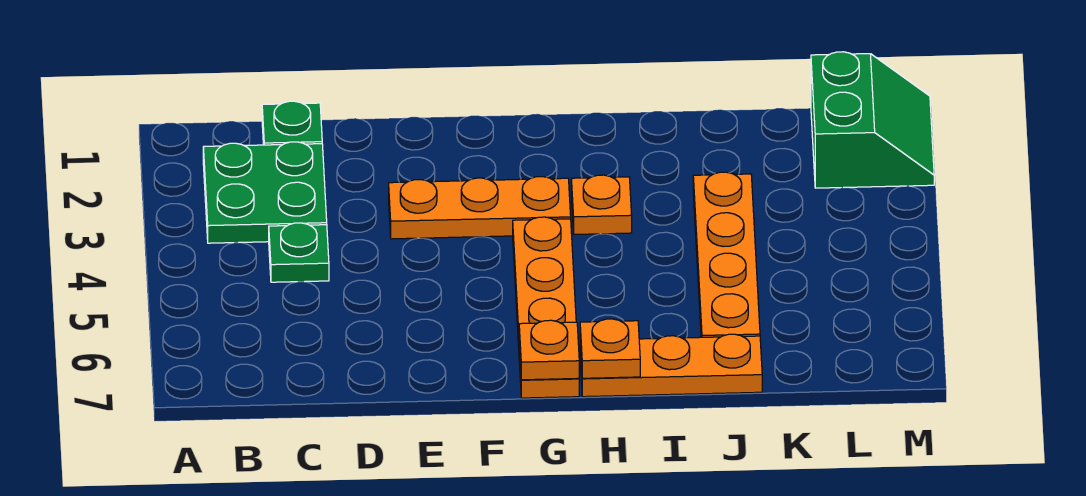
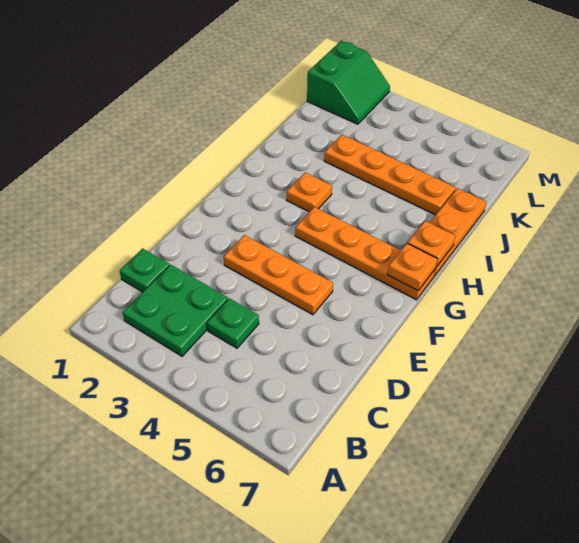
orange 1x3 plate [389,177,571,239] -> orange 1x3 plate turned to [224,235,333,315]
green 2x2 slope [811,52,934,188] -> green 2x2 slope turned to [307,41,390,124]

